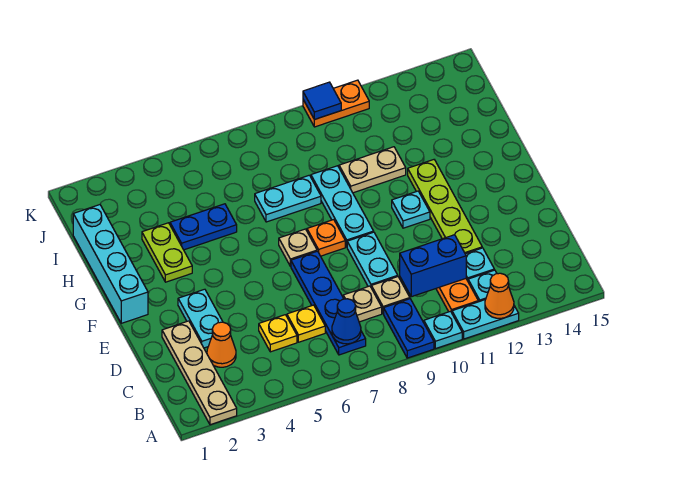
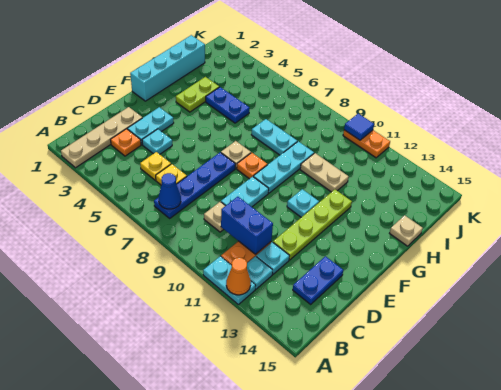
blue 1x2 plate [384,299,434,358] -> blue 1x2 plate moved to [293,256,343,304]
cyan 1x1 plate [424,311,462,349] -> cyan 1x1 plate moved to [142,129,172,154]
orange 1x1 cone [207,322,236,367] -> orange 1x1 plate [111,129,141,156]
tan 1x1 plate [343,286,382,322] -> tan 1x1 plate moved to [390,215,423,246]

